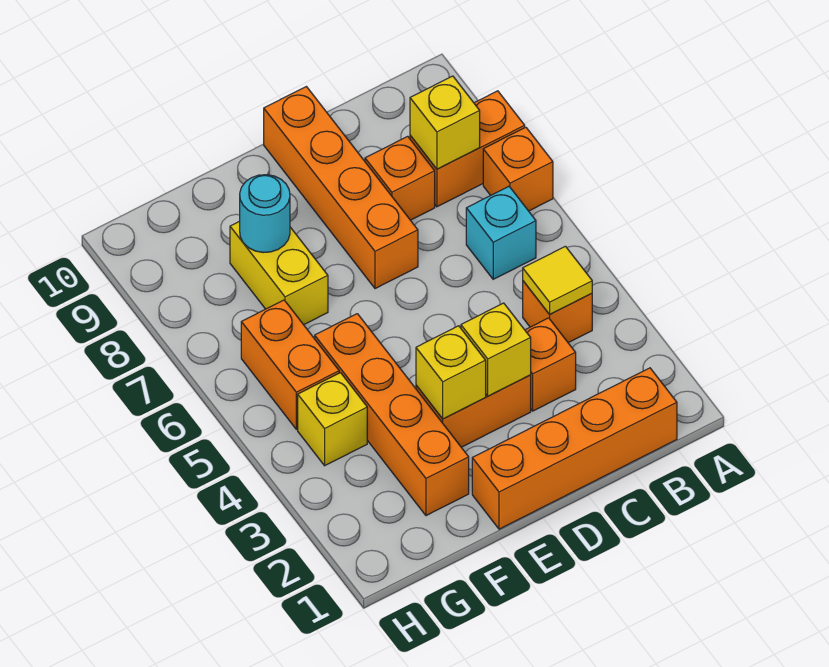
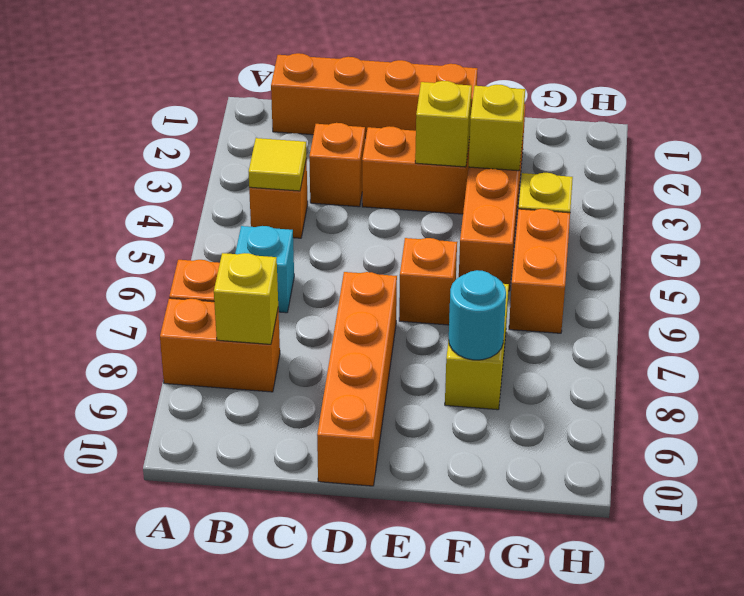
orange 1x1 brick [365,136,435,220] -> orange 1x1 brick moved to [399,238,457,325]
yellow 1x1 brick [461,303,531,396] -> yellow 1x1 brick moved to [469,85,525,171]

